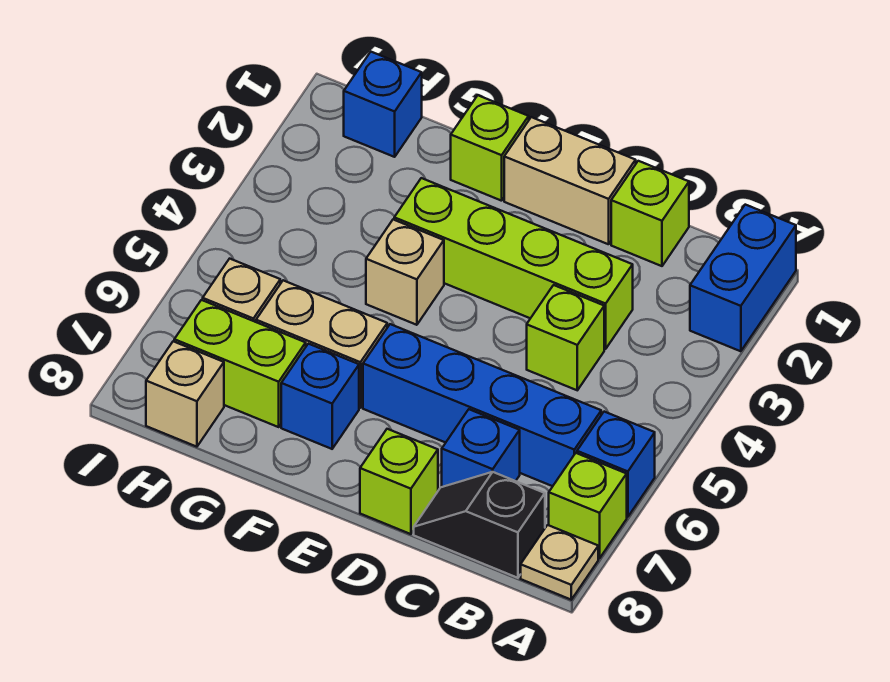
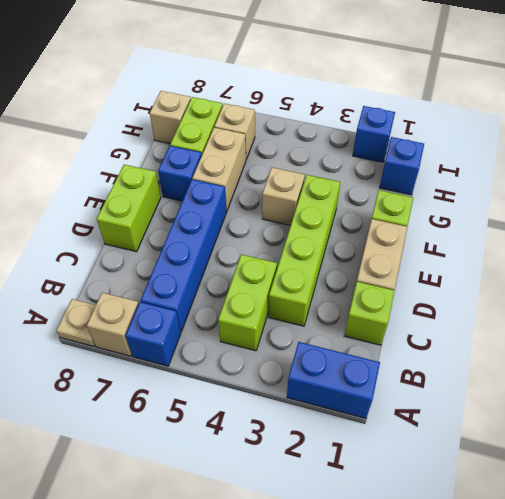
lime 1x1 brick [549,453,627,558] -> tan 1x1 brick [87,293,139,356]
black 1x2 slope [414,472,545,578] -> none
lime 1x1 brick [527,285,604,390] -> lime 1x2 brick [218,254,277,351]
blue 1x1 brick [442,409,520,487] -> blue 1x1 brick moved to [353,106,395,162]
lime 1x1 brick [360,429,438,534] -> lime 1x2 brick [97,165,161,252]

